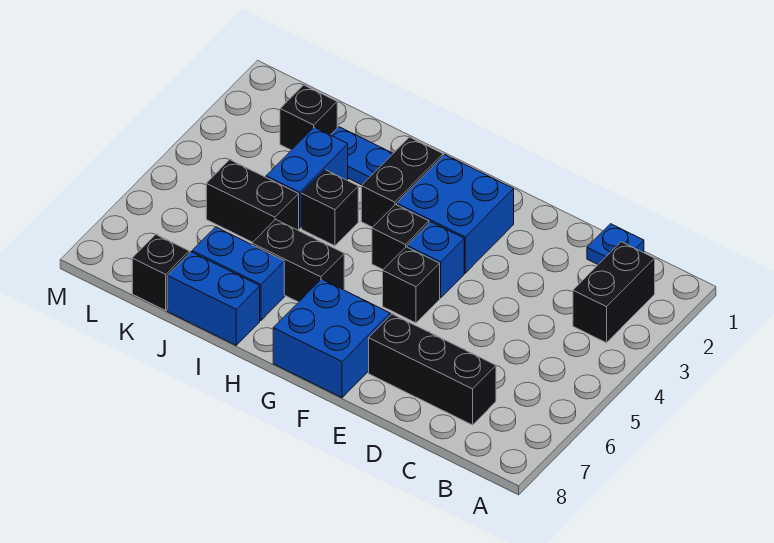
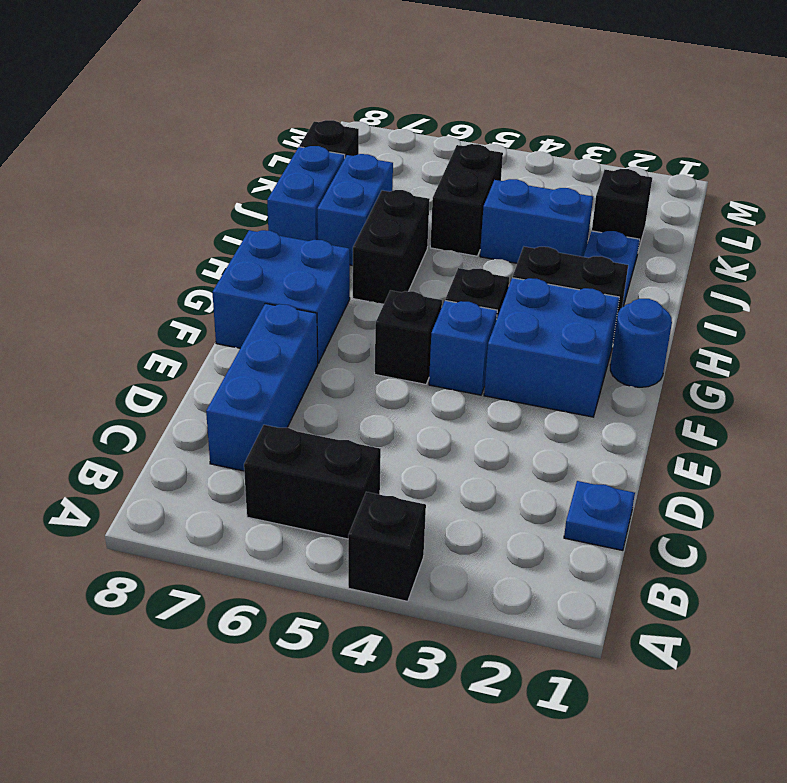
black 1x2 brick [573,242,655,343] -> black 1x2 brick moved to [244,425,381,539]
black 1x3 brick [369,314,496,425] -> blue 1x3 brick [206,303,318,471]
none -> blue 1x1 round brick [610,299,672,387]
black 1x1 brick [301,170,358,246] -> black 1x1 brick moved to [348,492,426,601]

